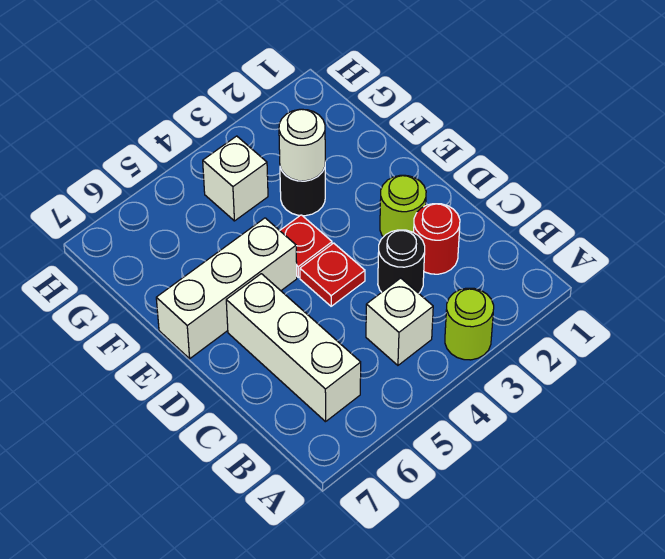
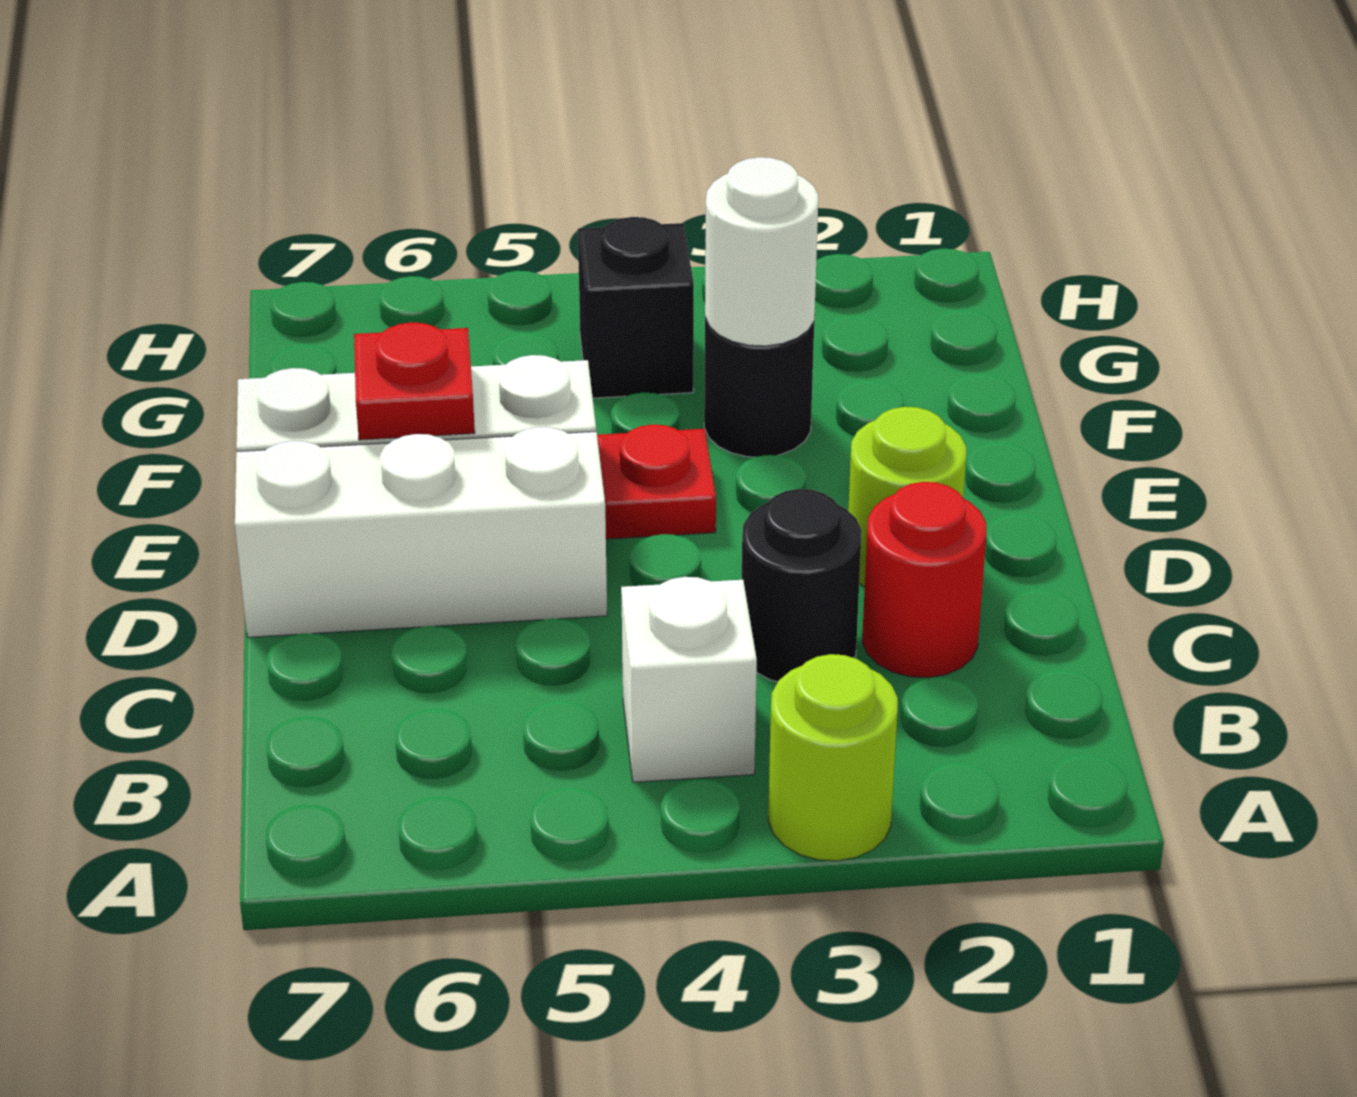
white 1x3 brick [226,274,361,422] -> white 1x3 brick turned to [235,427,607,637]
red 1x1 plate [300,243,365,306] -> red 1x1 plate moved to [354,322,475,440]
white 1x1 brick [203,136,268,221] -> black 1x1 brick [578,217,694,398]

